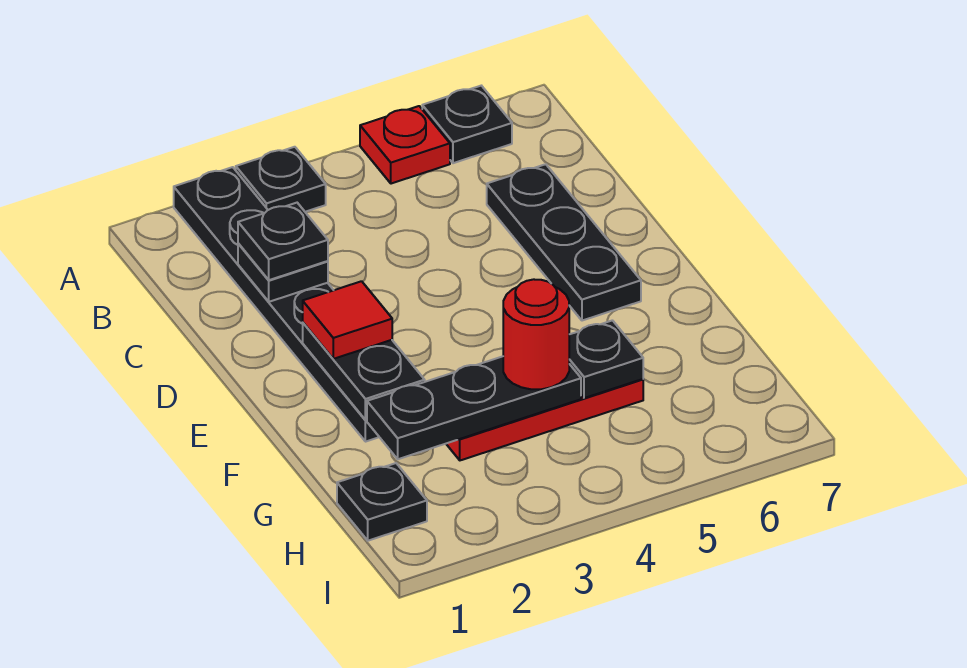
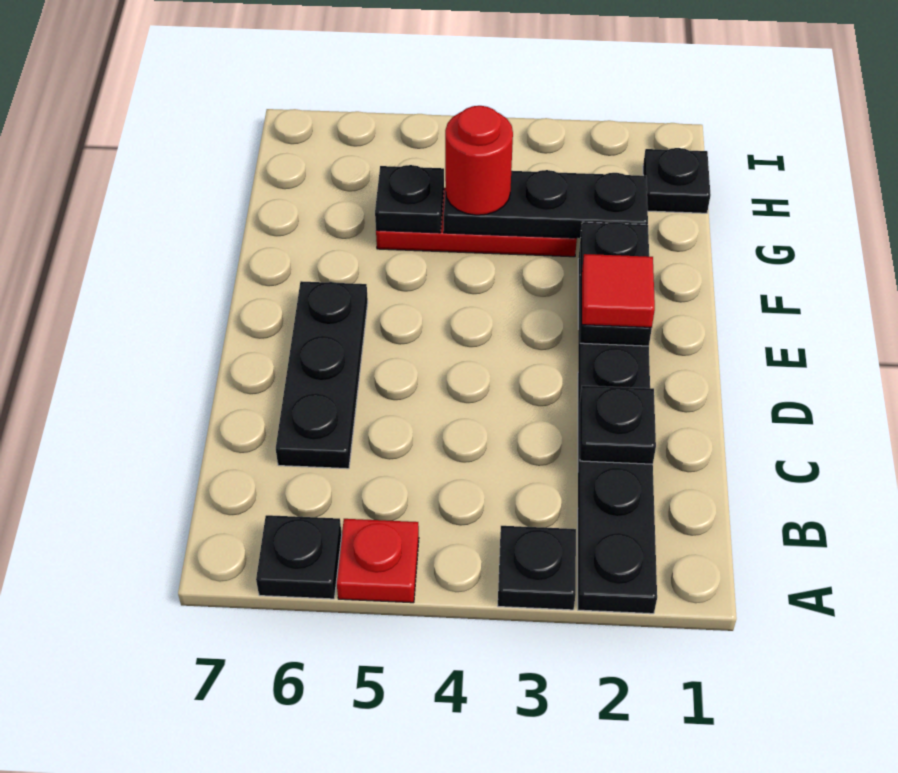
black 1x1 plate [238,203,328,280] -> none

